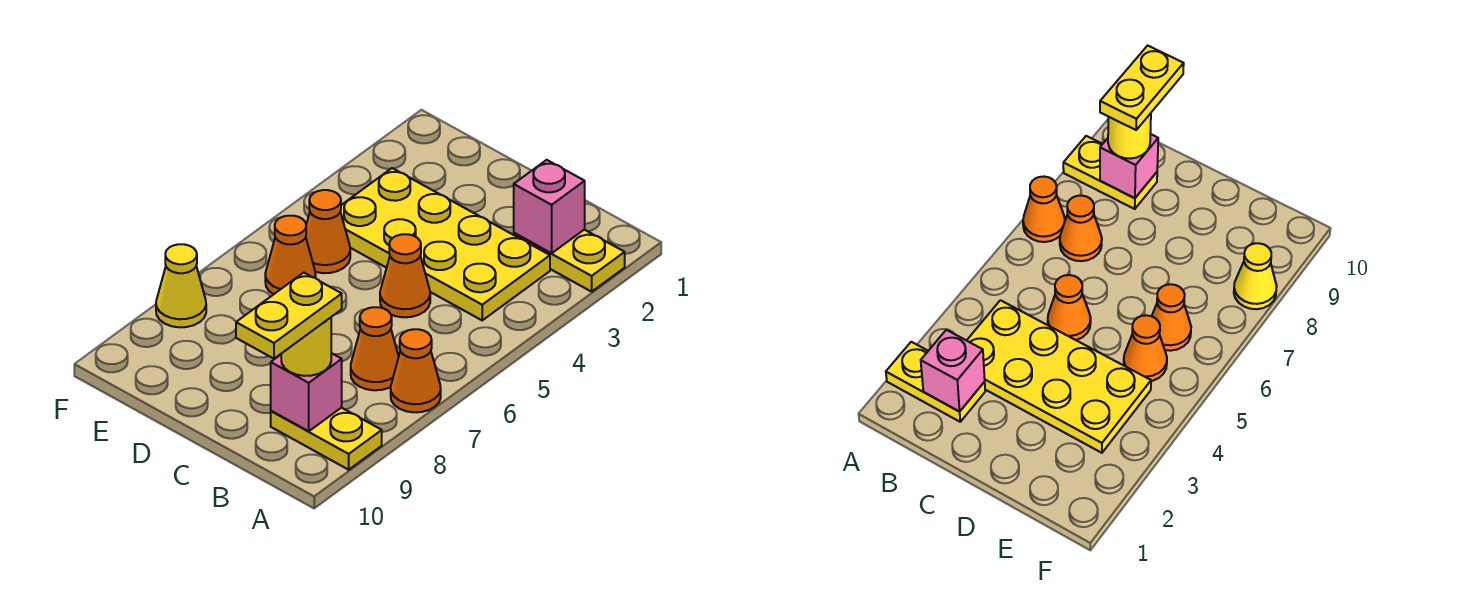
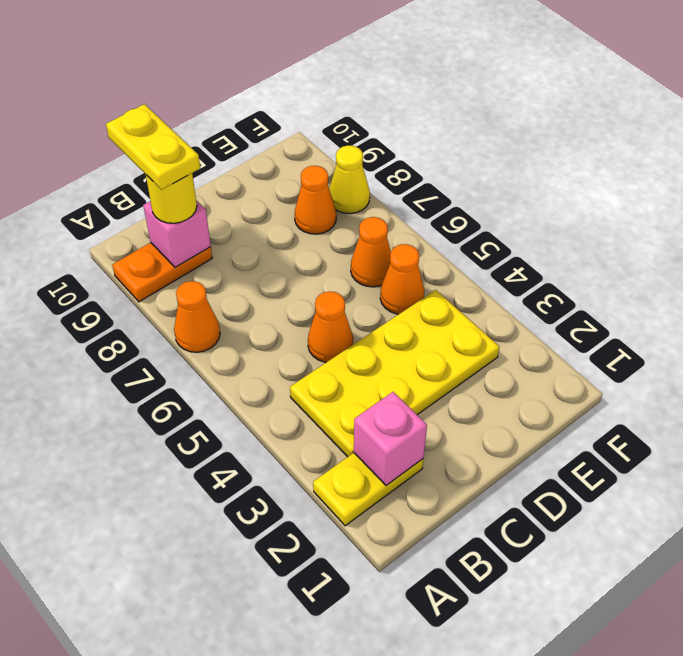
yellow 1x2 plate [271,408,382,470] -> orange 1x2 plate [112,243,212,302]
orange 1x1 cone [351,307,399,390] -> orange 1x1 cone moved to [295,166,336,234]

